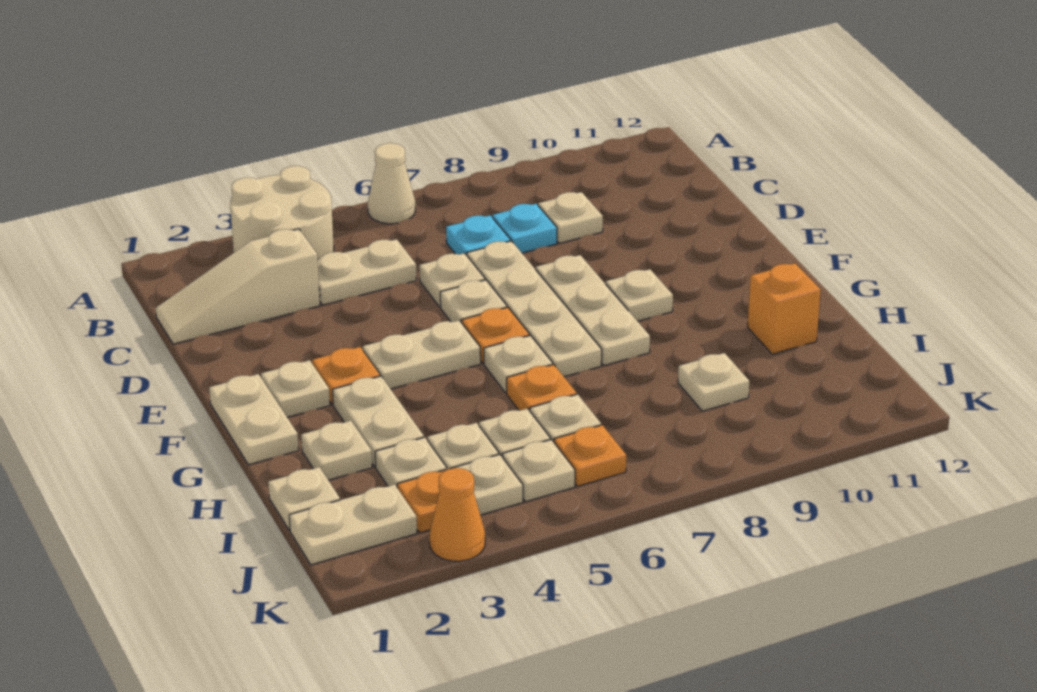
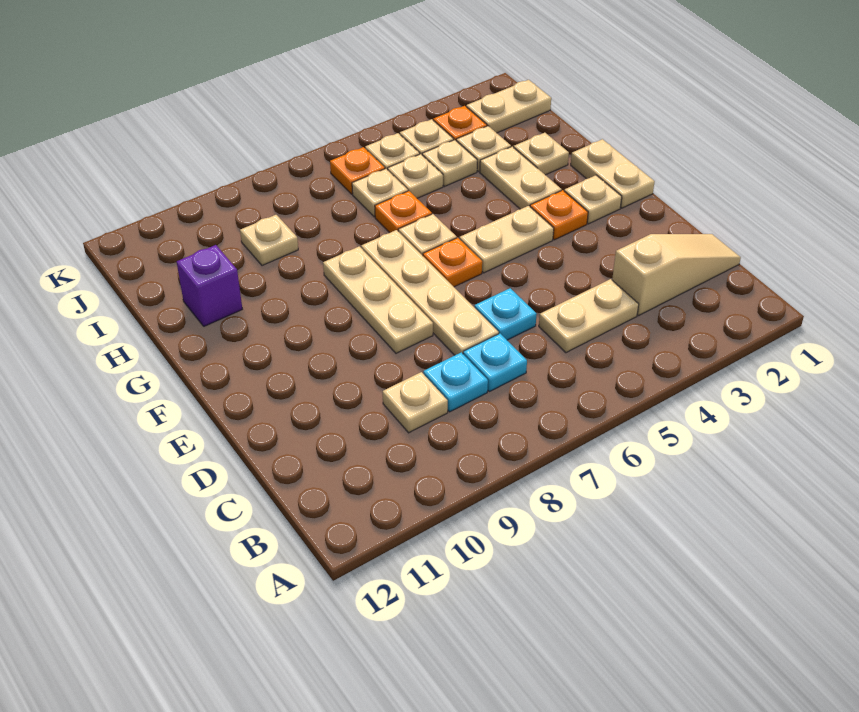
tan 2x2 round brick [230,166,334,259] -> none
tan 1x1 cone [368,143,415,224] -> none
tan 1x1 plate [419,253,485,307] -> cyan 1x1 plate [475,288,537,340]
tan 1x1 plate [440,280,507,323] -> none
tan 1x1 plate [606,269,673,321] -> none
orange 1x1 brick [748,263,821,354] -> purple 1x1 brick [177,245,242,326]
tan 1x1 plate [268,467,340,530] -> none
orange 1x1 cone [429,468,485,561] -> none

